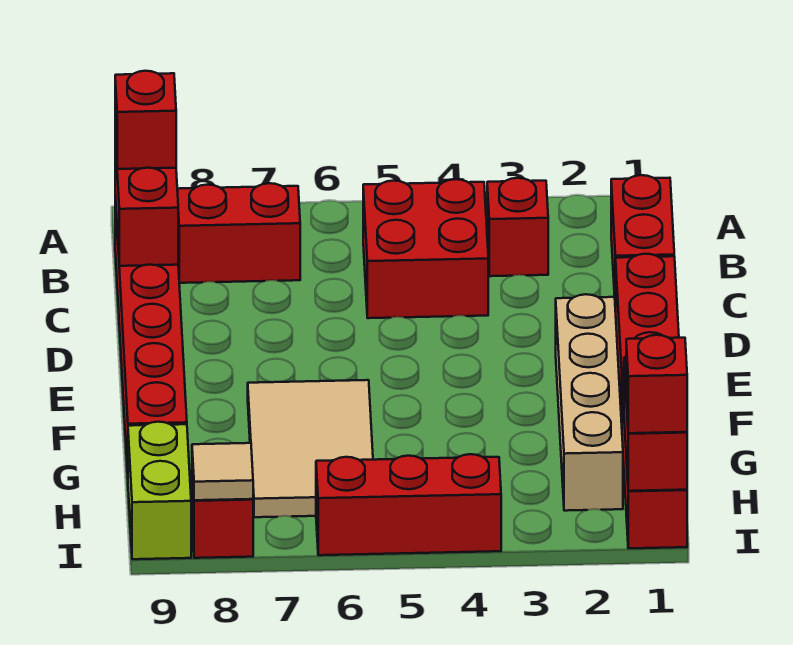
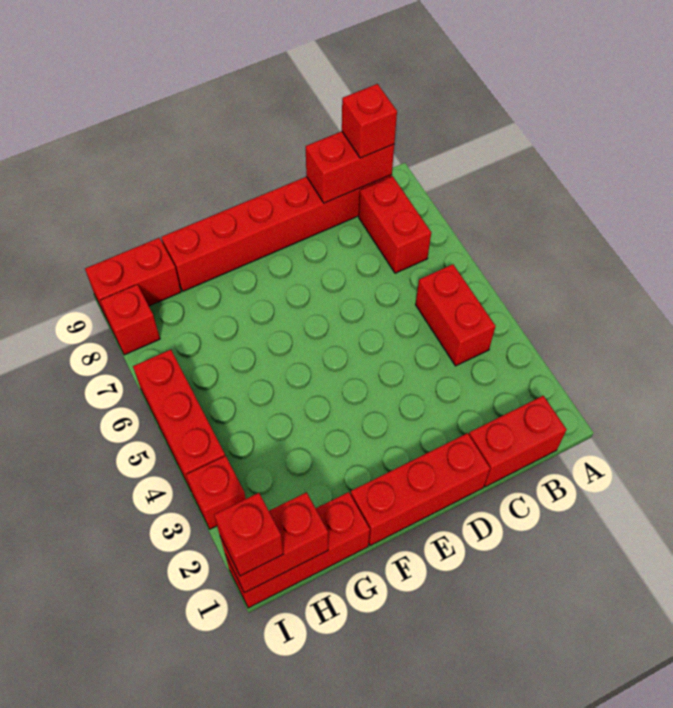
red 1x1 brick [487,178,548,276] -> red 1x1 brick moved to [186,456,246,529]
red 2x2 brick [363,179,488,318] -> red 1x2 brick [416,264,496,366]
tan 1x4 brick [556,294,623,511] -> none
tan 2x3 tile [248,380,373,517] -> none
lime 1x2 brick [128,422,191,559] -> red 1x2 brick [85,238,181,321]
tan 1x1 tile [192,443,253,500] -> none

